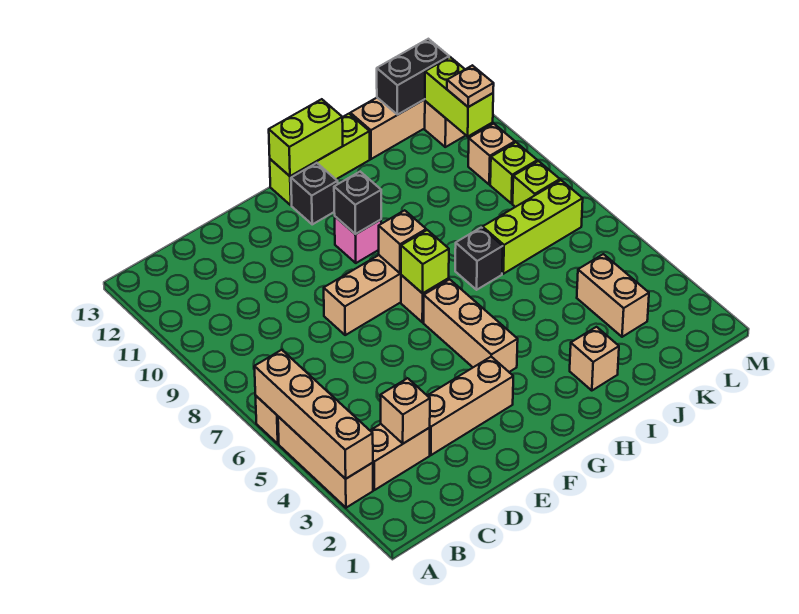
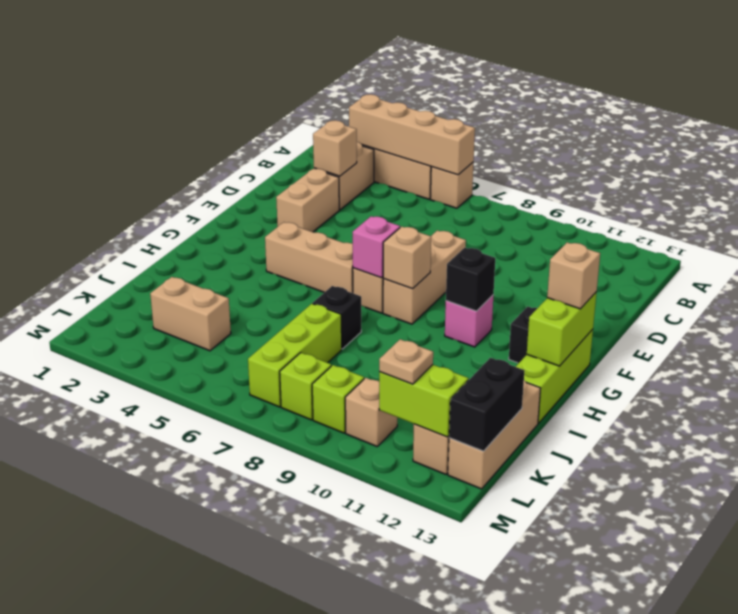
tan 1x3 brick [427,357,513,455] -> tan 1x2 brick [276,169,339,232]
lime 1x1 brick [401,230,449,293] -> pink 1x1 brick [353,216,400,278]
tan 1x1 brick [570,327,619,391] -> tan 1x1 brick moved to [547,242,600,309]

